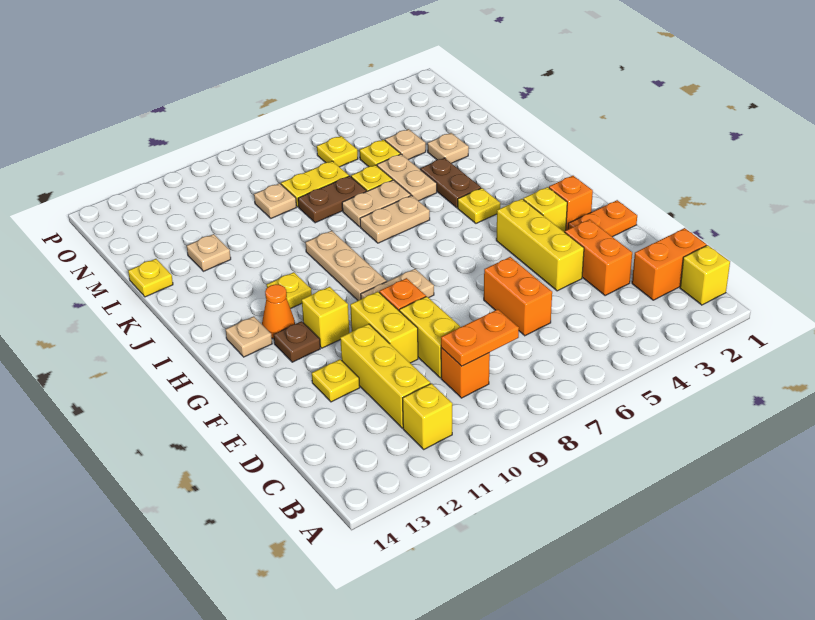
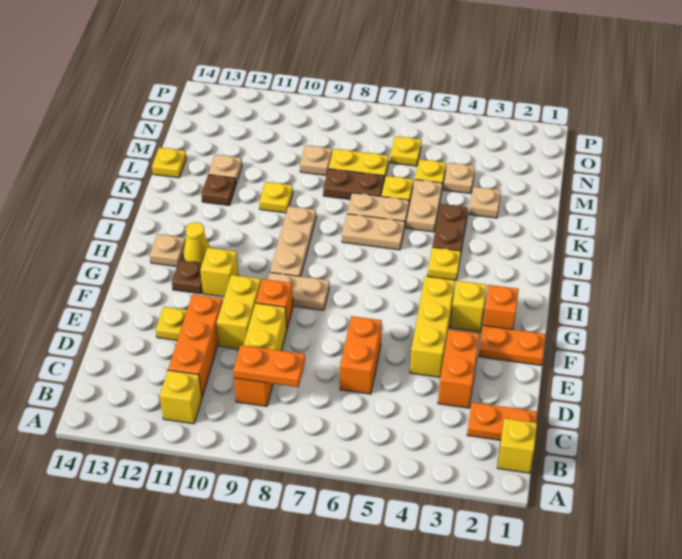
orange 1x2 brick [632,228,707,300] -> orange 1x2 plate [467,402,537,440]
yellow 1x3 brick [340,324,430,428] -> orange 1x3 brick [168,294,223,396]
orange 1x1 cone [262,284,295,339] -> yellow 1x1 cone [183,222,210,263]
yellow 1x1 plate [267,272,312,309] -> yellow 1x1 plate moved to [259,182,293,213]
none -> brown 1x1 plate [202,175,236,205]

